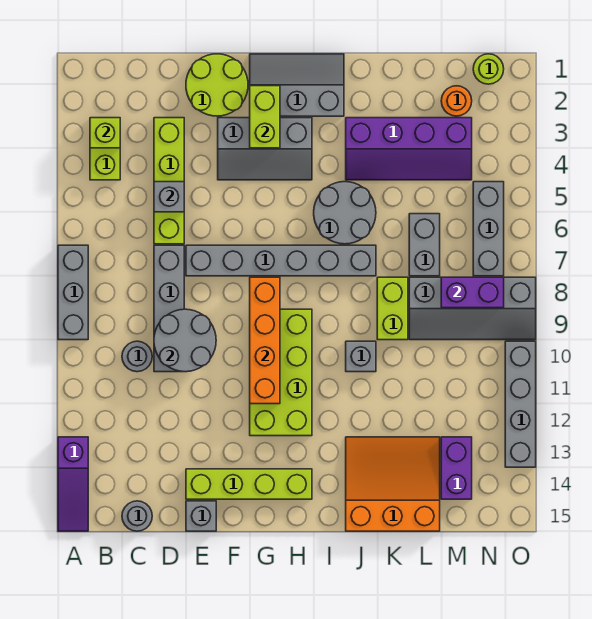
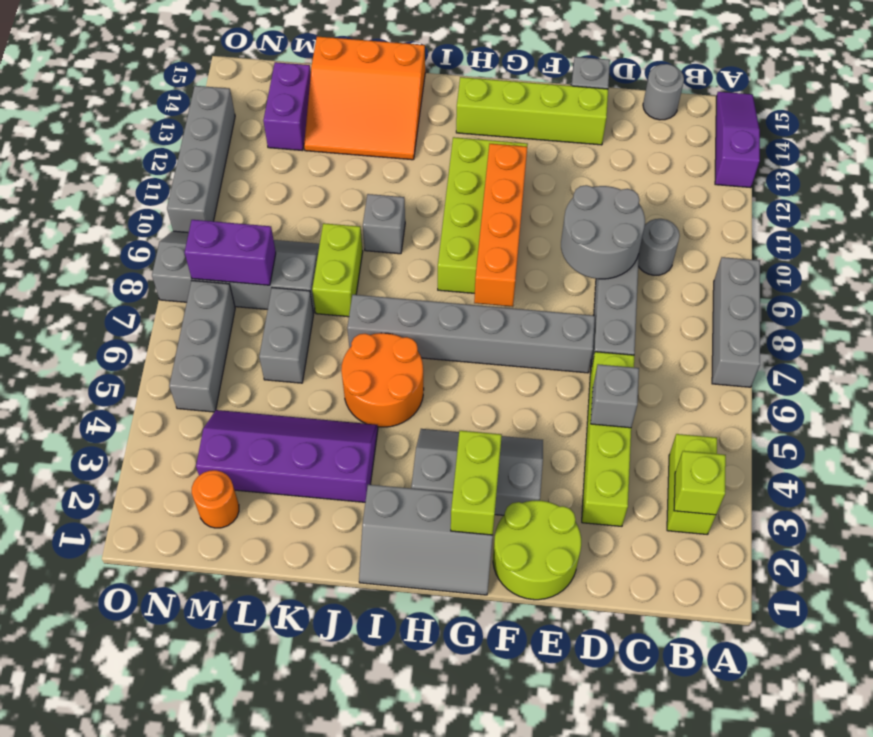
grey 2x2 round brick [314,182,376,244] -> orange 2x2 round brick [341,333,424,427]
lime 1x1 round brick [473,54,504,84] -> none

